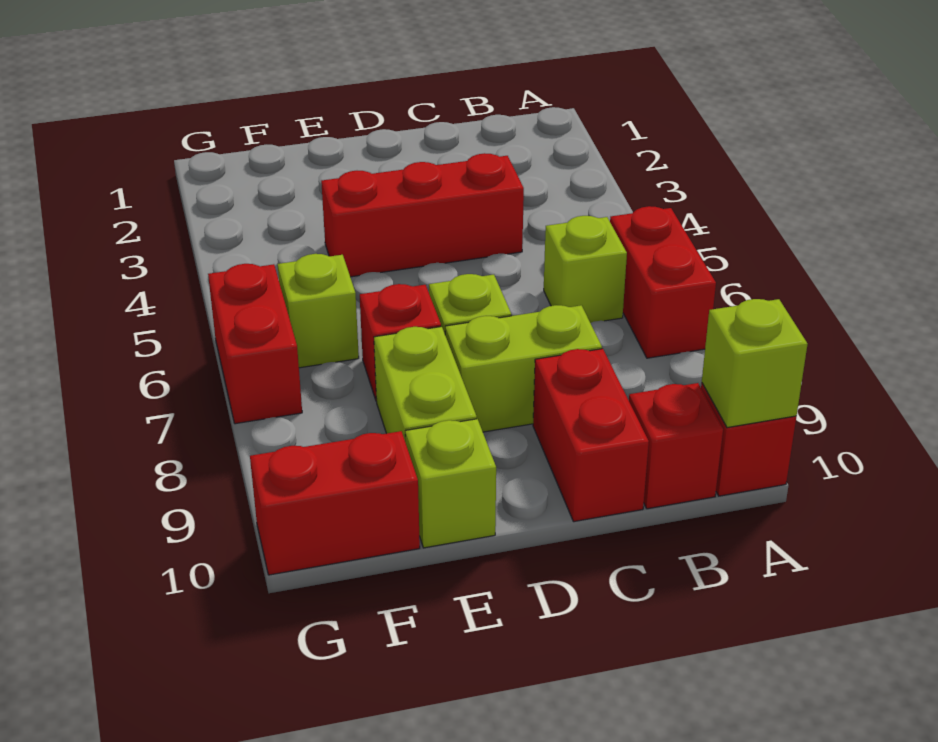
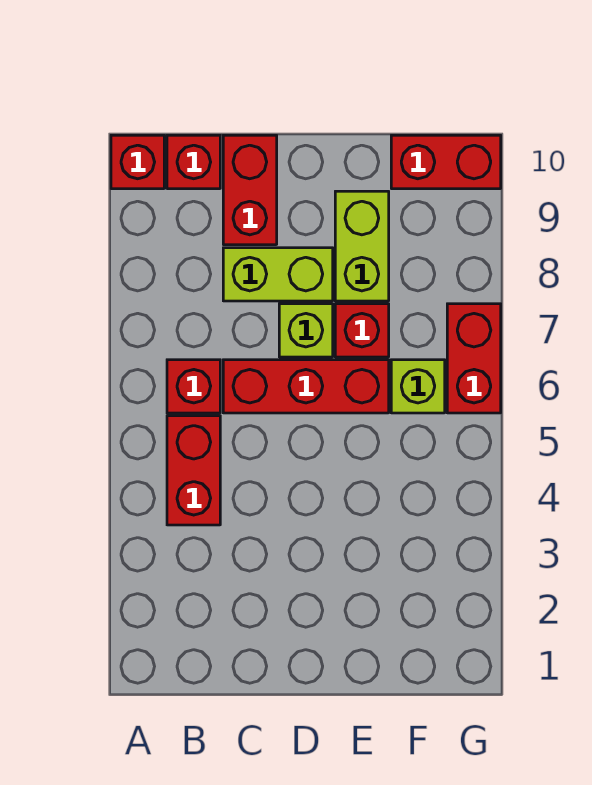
red 1x2 brick [610,206,716,358] -> red 1x2 brick moved to [167,416,220,525]
lime 1x1 brick [702,299,807,428] -> none
lime 1x1 brick [544,216,627,323] -> red 1x1 brick [167,360,220,413]
red 1x3 brick [321,153,524,277] -> red 1x3 brick moved to [223,360,389,413]
lime 1x1 brick [405,419,496,548] -> none

